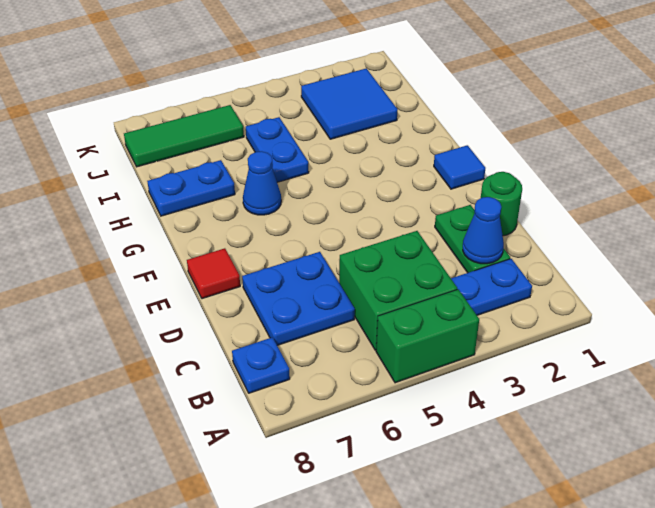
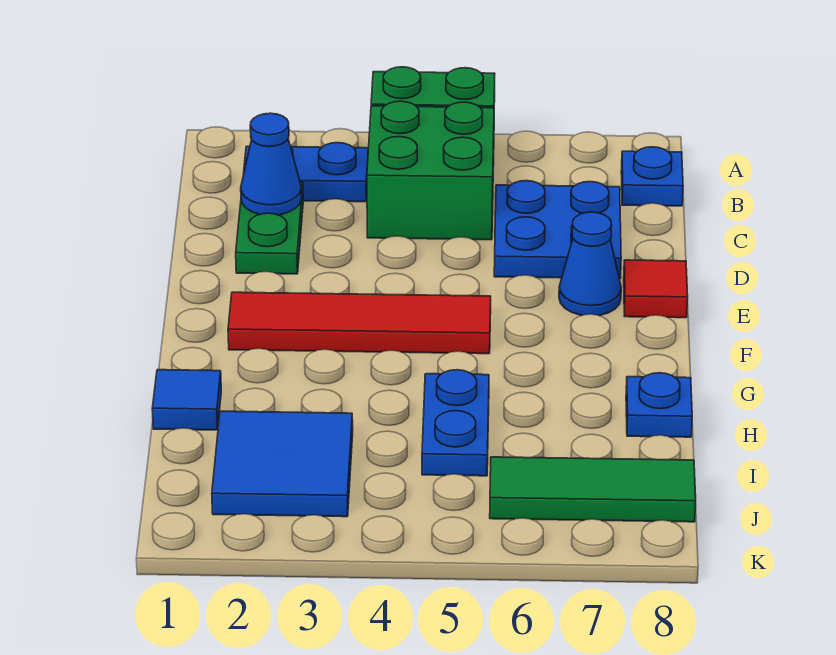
green 1x1 round brick [481,172,522,236] -> none
blue 1x1 tile [434,145,485,189] -> blue 1x1 tile moved to [152,370,221,430]
none -> red 1x4 tile [228,292,491,354]
blue 1x1 cone [243,151,281,215] -> blue 1x1 cone moved to [559,212,621,316]
blue 1x2 plate [147,160,235,216] -> blue 1x1 plate [626,373,692,437]

